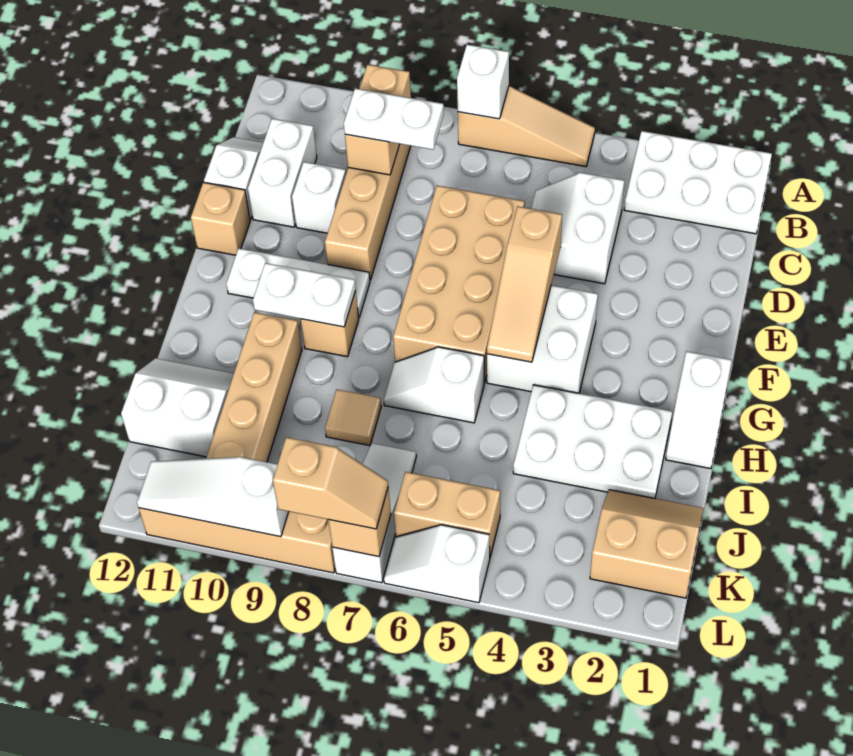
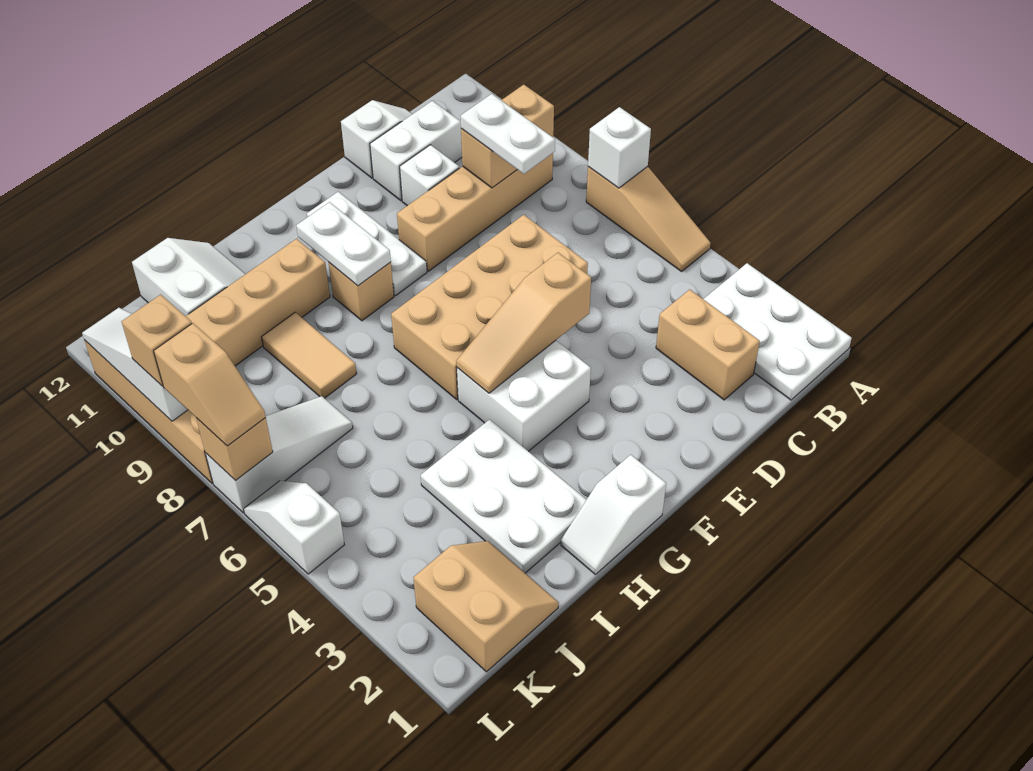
white 2x2 slope [531,173,624,284] -> none
tan 1x1 brick [191,182,250,255] -> tan 1x1 brick moved to [121,294,192,386]
white 1x2 slope [384,347,484,423] -> none
tan 1x1 tile [325,390,381,446] -> tan 1x2 tile [262,312,357,398]
tan 1x2 brick [394,472,500,557] -> tan 1x2 brick moved to [656,289,760,400]

